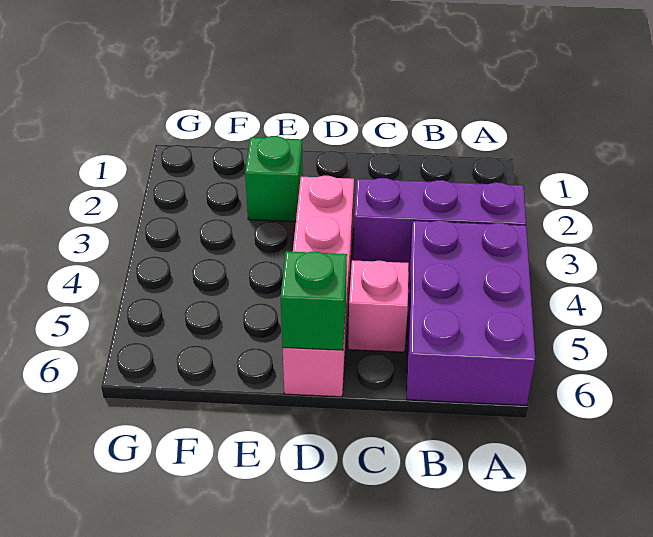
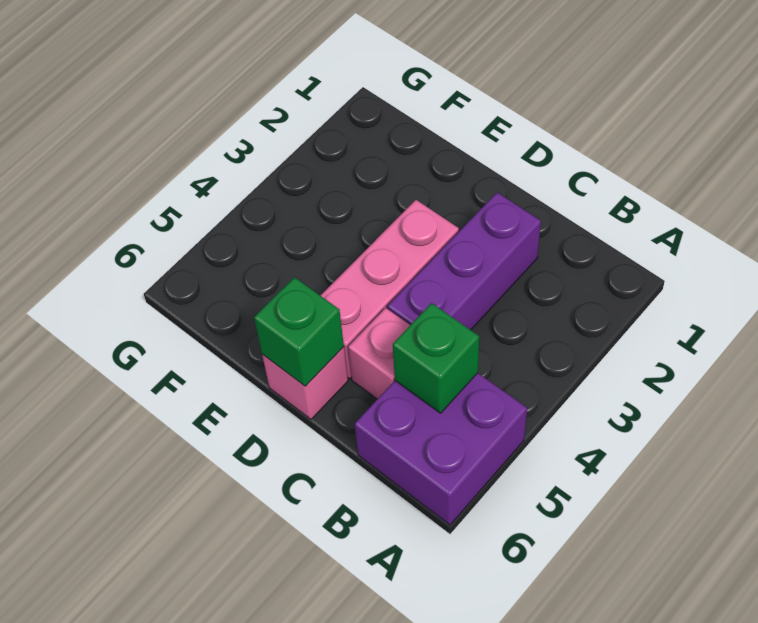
purple 1x3 brick [353,178,526,263] -> purple 1x3 brick turned to [388,193,541,330]
purple 2x3 brick [407,220,535,405] -> purple 2x2 brick [355,373,527,525]
green 1x1 brick [245,136,303,222] -> green 1x1 brick moved to [393,303,479,413]

